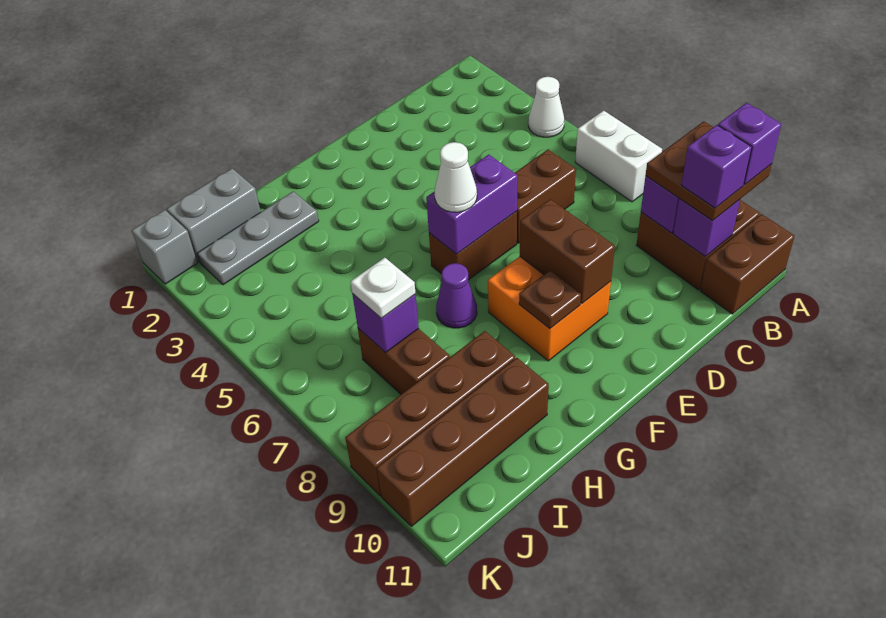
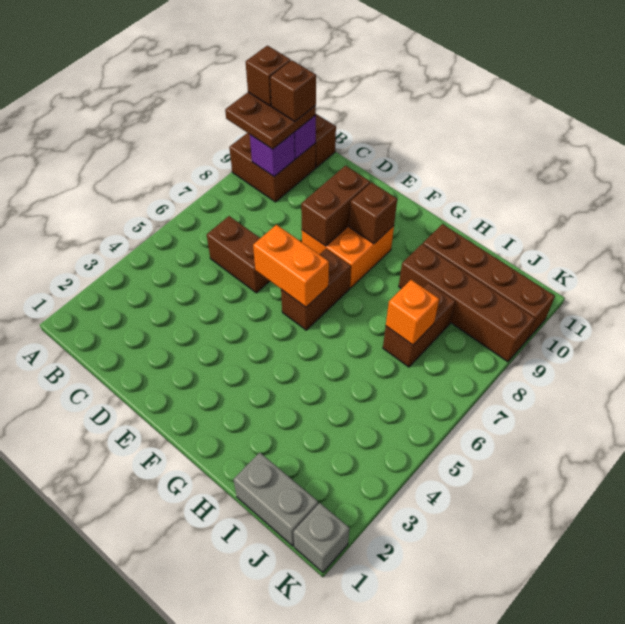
white 1x1 cone [528,77,564,137] -> none
white 1x2 brick [575,111,662,202] -> none
purple 1x1 brick [718,103,781,185] -> brown 1x1 brick [246,46,291,106]
purple 1x1 brick [681,125,752,208] -> brown 1x1 brick [270,60,316,121]
brown 1x2 brick [429,211,517,280] -> brown 1x2 brick turned to [281,249,351,330]
purple 1x2 brick [426,155,518,254] -> orange 1x2 brick [253,225,329,307]
white 1x1 cone [435,142,477,212] -> none
brown 1x1 plate [519,270,581,329] -> brown 1x1 brick [349,182,397,244]
purple 1x1 cone [436,263,477,328] -> none
grey 1x3 plate [197,191,319,285] -> none
purple 1x1 brick [352,294,419,352] -> orange 1x1 brick [386,280,439,345]
white 1x1 plate [351,258,416,318] -> none

